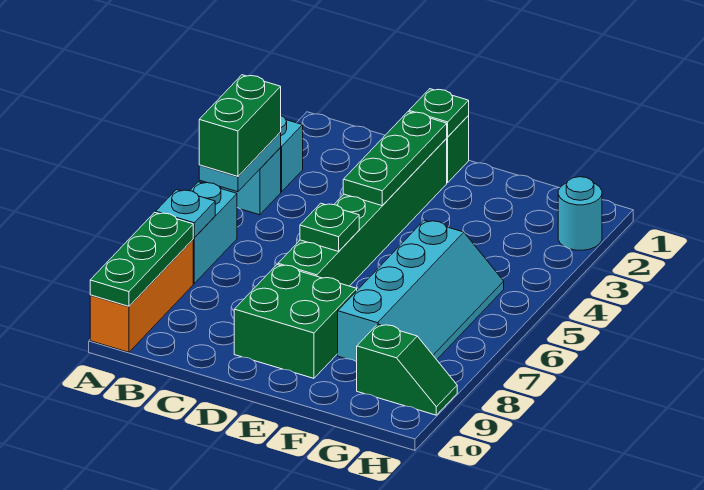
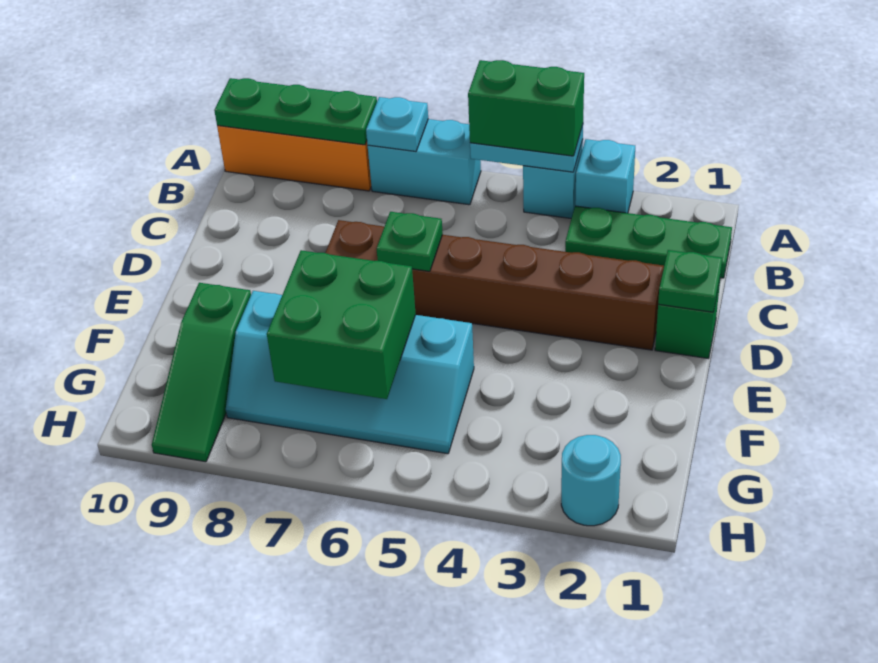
green 1x6 brick [278,139,447,286] -> brown 1x6 brick [326,220,664,350]
green 1x3 plate [343,112,447,206] -> green 1x3 plate moved to [565,206,732,278]
green 2x2 brick [234,265,357,378] -> green 2x2 brick moved to [267,250,416,399]
green 1x2 slope [357,324,457,415] -> green 1x3 slope [152,283,251,462]

